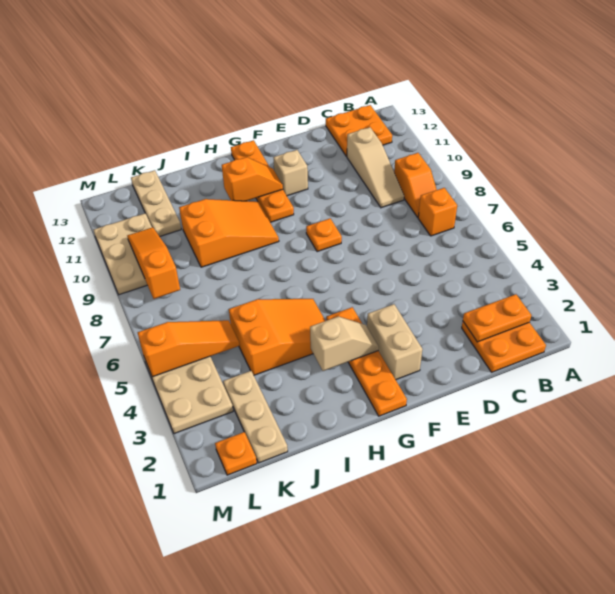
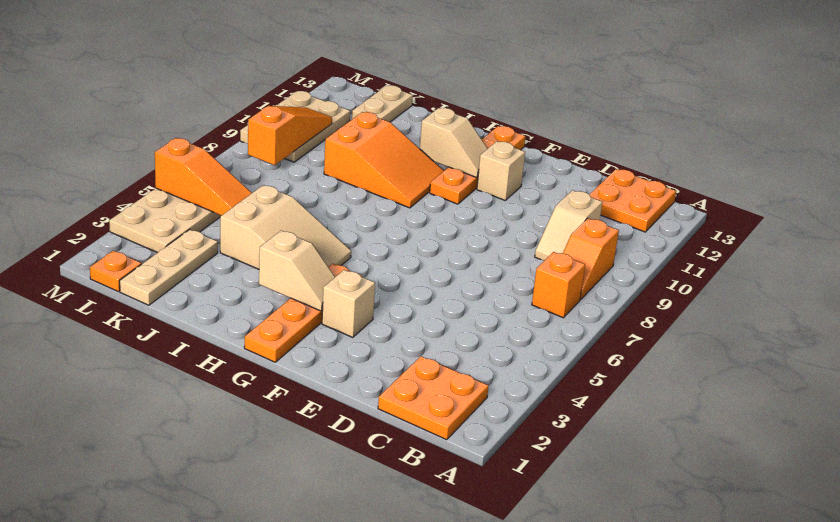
orange 1x2 plate [463,294,531,342] -> none
tan 1x3 slope [347,127,404,208] -> tan 1x2 slope [535,190,602,261]
tan 1x2 brick [367,304,423,380] -> tan 1x1 brick [322,270,375,337]
orange 1x1 plate [306,218,342,252] -> none
orange 1x2 slope [222,157,283,201] -> tan 1x2 slope [420,108,488,177]
orange 2x3 slope [229,299,325,375] -> tan 2x3 slope [220,185,351,269]
tan 1x3 plate [131,170,181,237] -> tan 1x2 plate [352,85,413,122]

